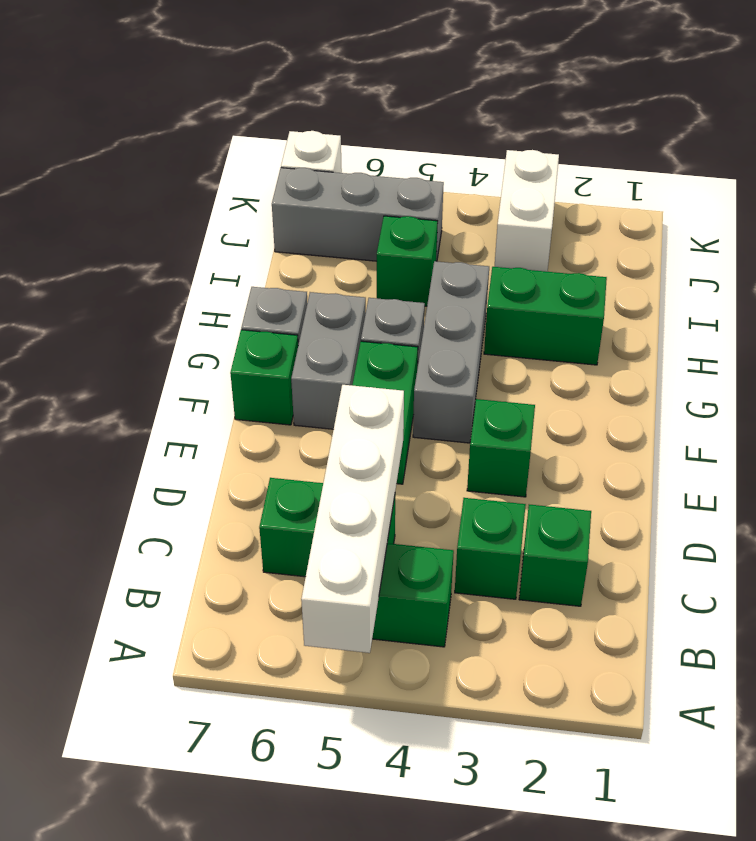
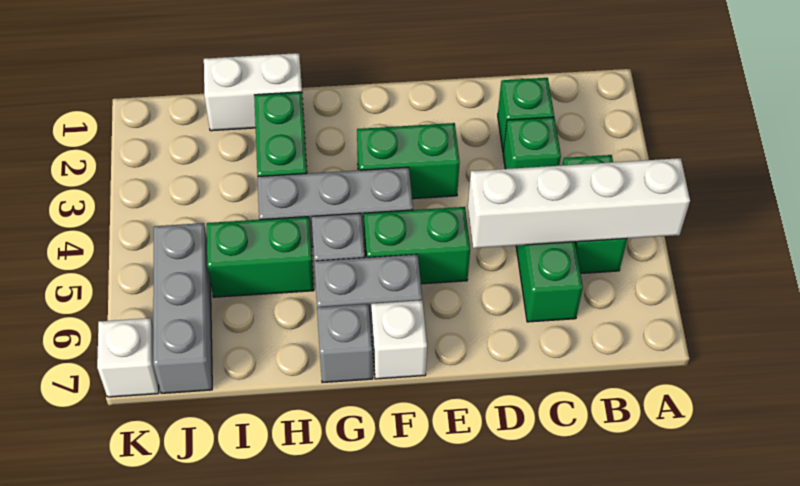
green 1x1 brick [467,399,535,497] -> green 1x2 brick [357,123,460,199]
green 1x1 brick [230,330,298,425] -> white 1x1 brick [371,300,427,379]
green 1x1 brick [377,216,438,306] -> green 1x2 brick [207,217,314,297]
white 1x2 brick [494,150,559,272] -> white 1x2 brick moved to [204,53,304,131]

